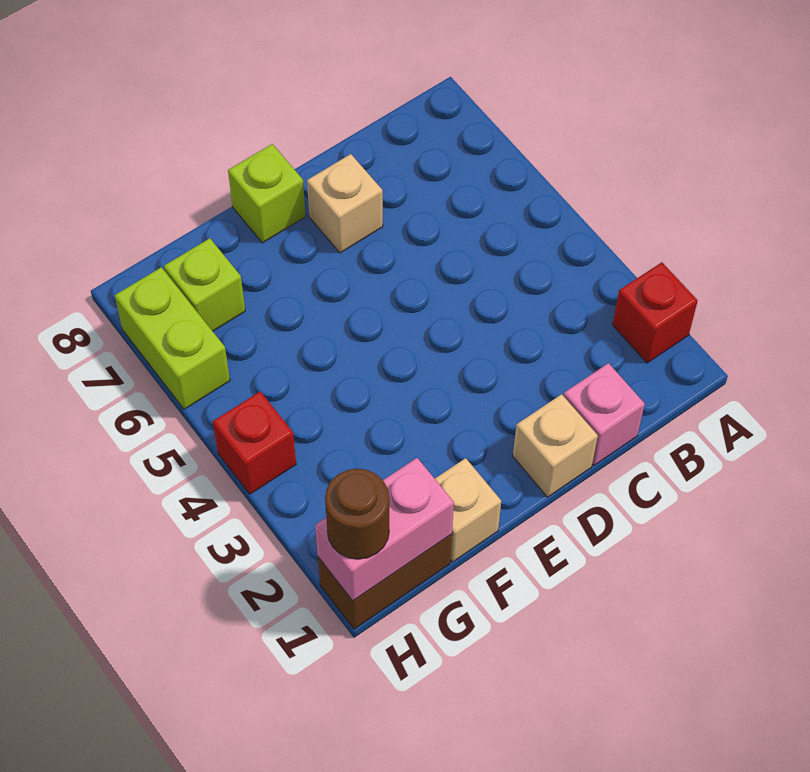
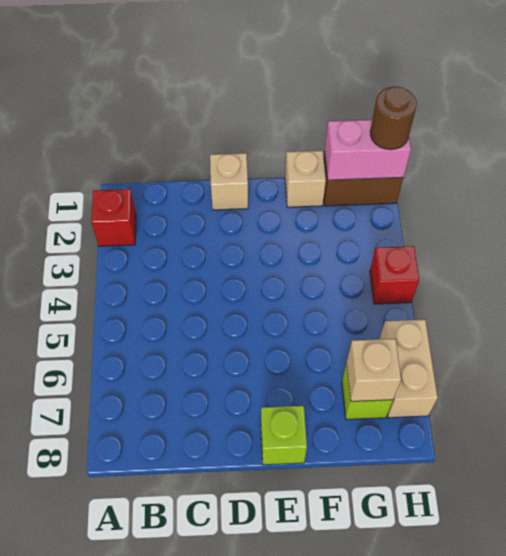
pink 1x1 brick [564,363,645,465] -> none
tan 1x1 brick [307,154,383,253] -> tan 1x1 brick moved to [347,339,401,401]
lime 1x2 brick [115,267,230,409] -> tan 1x2 brick [380,320,438,418]

